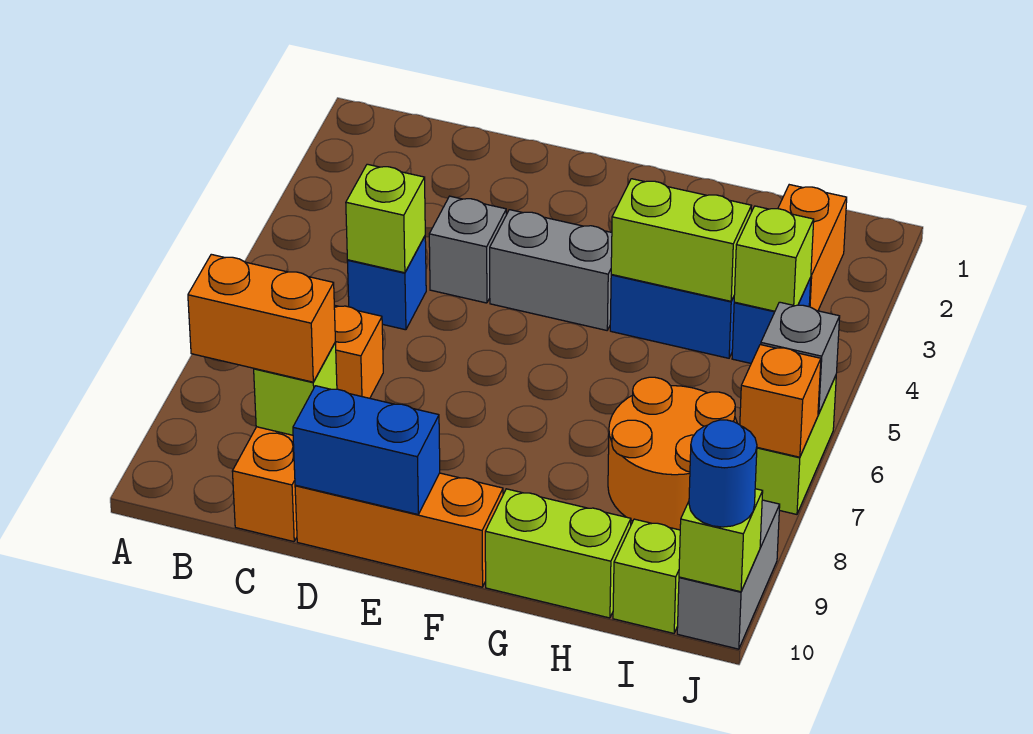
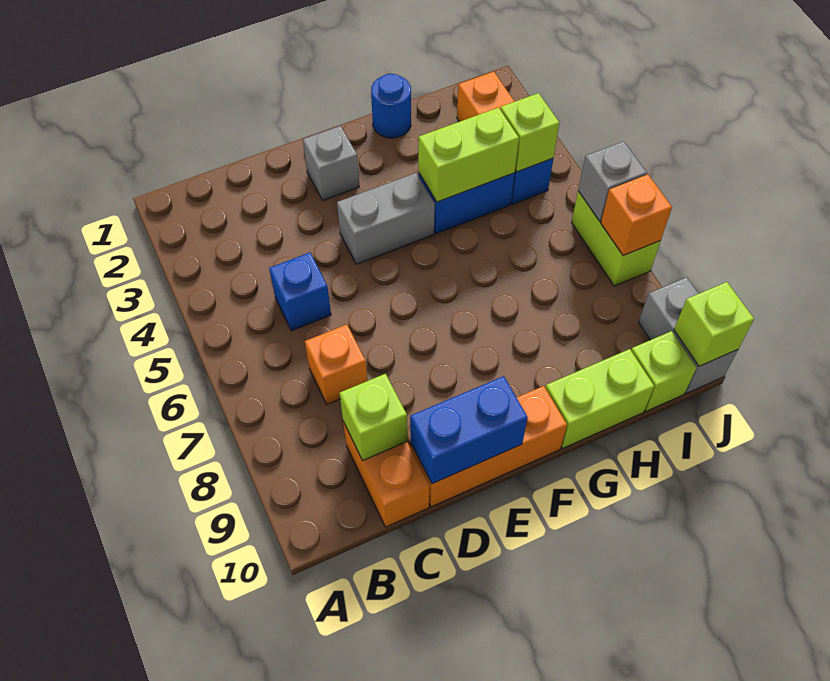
orange 1x2 brick [188,254,335,382] -> none
lime 1x1 brick [346,164,425,273] -> none
grey 1x1 brick [429,196,506,303] -> grey 1x1 brick moved to [303,126,359,200]
orange 2x2 round brick [608,377,737,530] -> none
blue 1x1 round brick [689,420,757,527] -> blue 1x1 round brick moved to [371,74,411,138]

